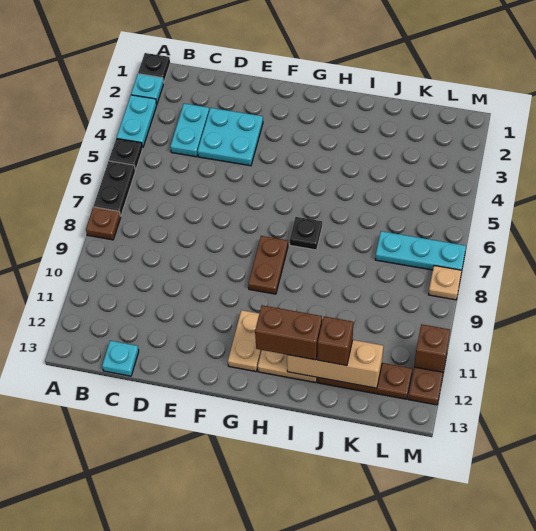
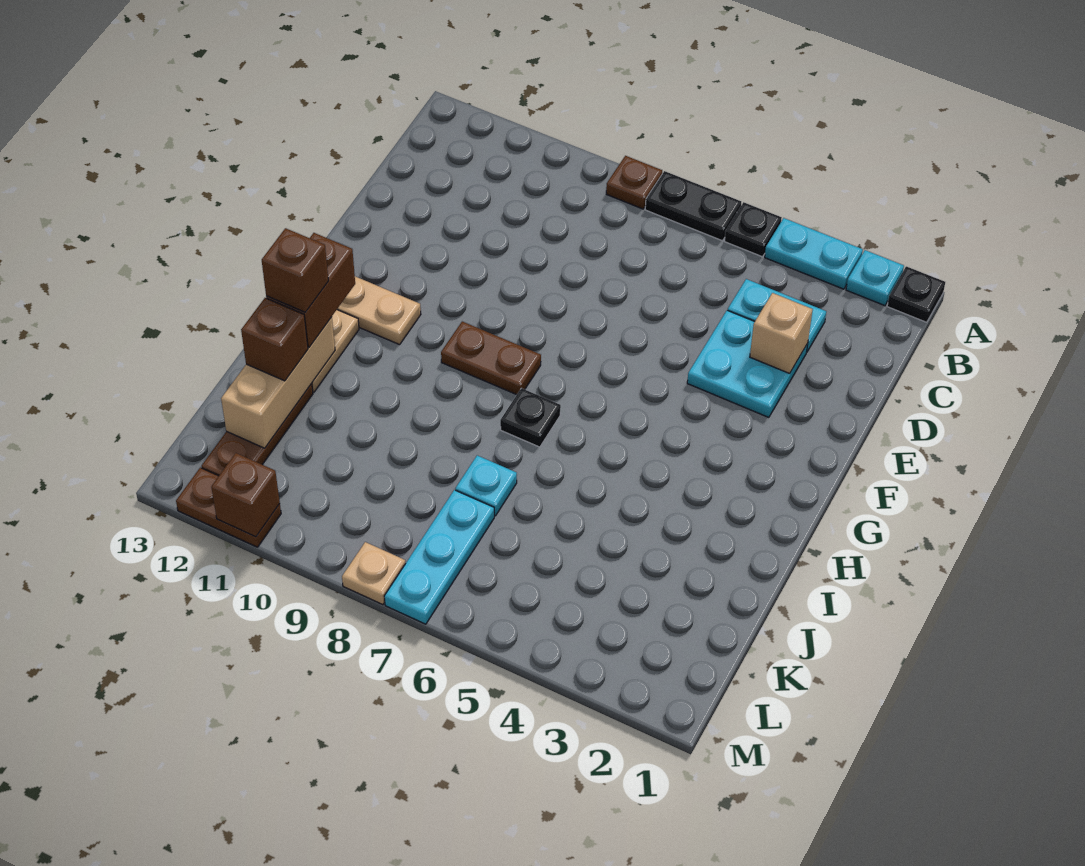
cyan 1x1 plate [102,341,139,376] -> cyan 1x1 plate moved to [455,455,517,516]
none -> tan 1x1 brick [750,293,813,373]
none -> brown 1x1 brick [262,228,328,312]

